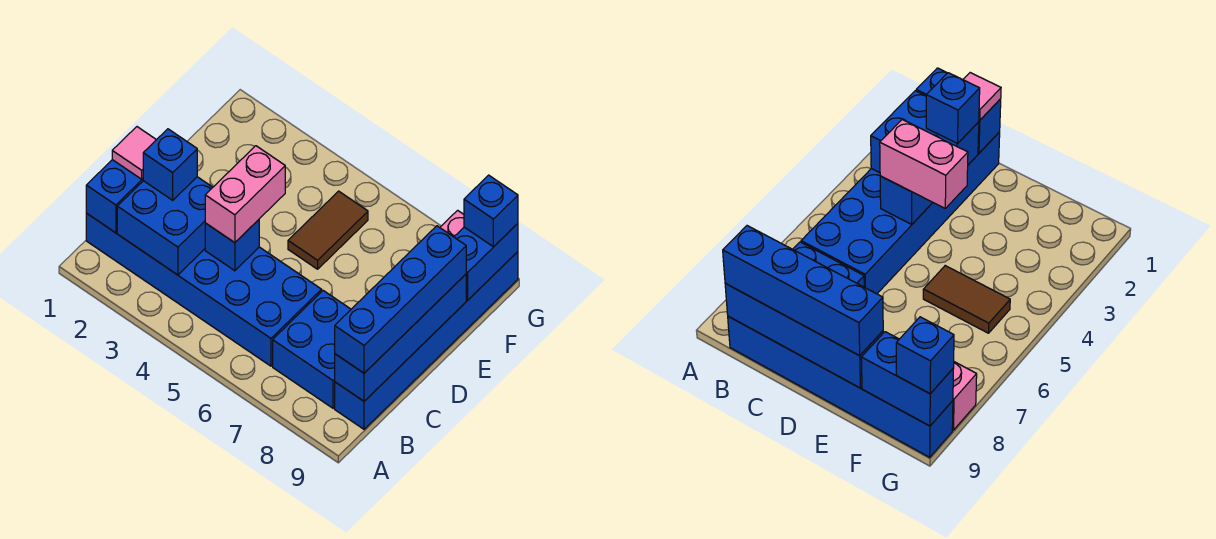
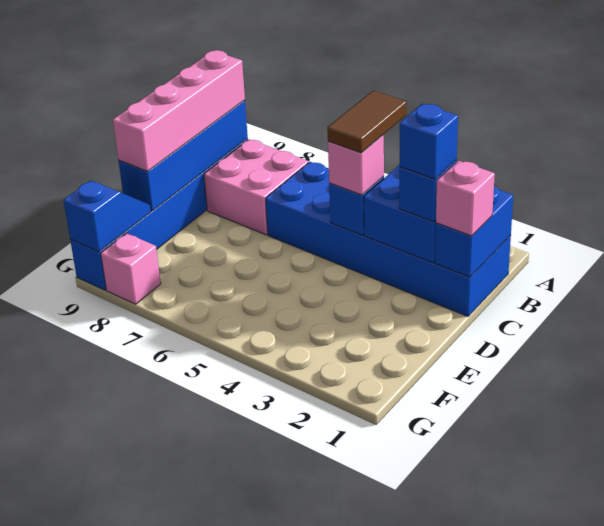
blue 2x2 brick [273,291,351,408] -> pink 2x2 brick [204,139,309,235]
blue 1x4 brick [335,226,466,373] -> pink 1x4 brick [113,50,245,171]
pink 1x1 tile [112,127,156,179] -> pink 1x1 brick [436,161,495,236]
pink 1x2 brick [205,146,285,243] -> pink 1x1 brick [328,135,384,195]
brown 1x2 tile [288,191,368,269] -> brown 1x2 tile moved to [327,90,406,153]
blue 1x2 brick [454,224,518,300] -> blue 1x2 slope [64,180,151,252]
blue 1x1 brick [464,175,518,247] -> blue 1x1 brick moved to [399,104,458,179]

